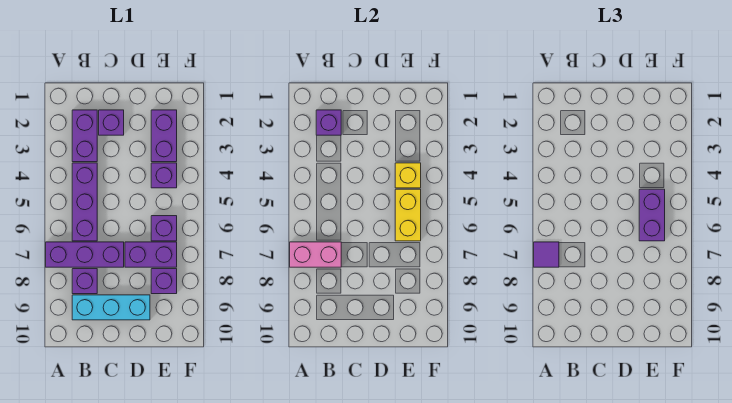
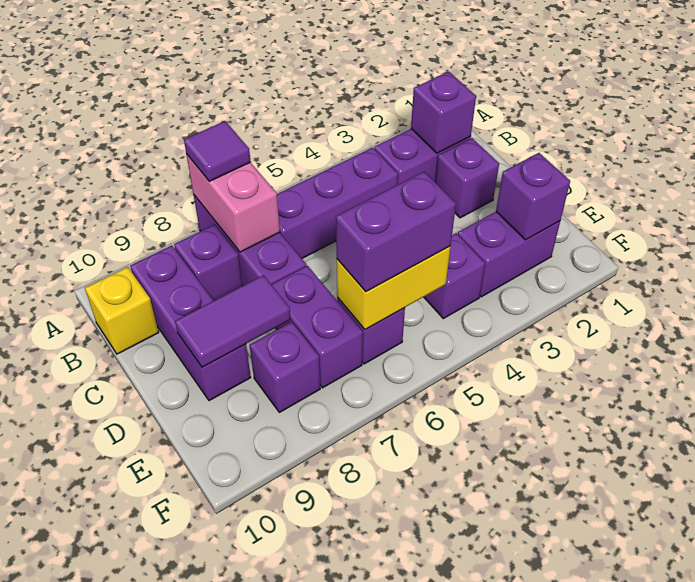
cyan 1x3 brick [72,295,150,320] -> purple 1x3 brick [130,245,251,401]
none -> purple 1x2 tile [175,275,291,367]
none -> purple 1x1 brick [496,153,570,240]
yellow 1x1 brick [395,163,421,188] -> yellow 1x1 brick moved to [85,267,159,354]

